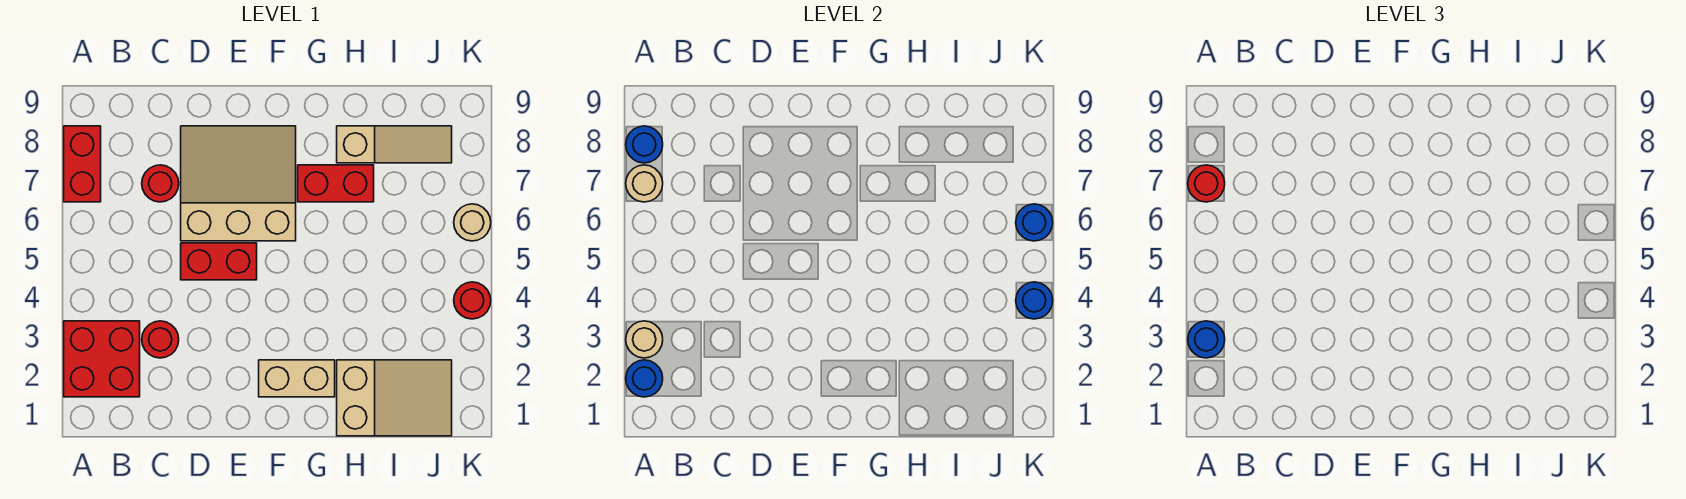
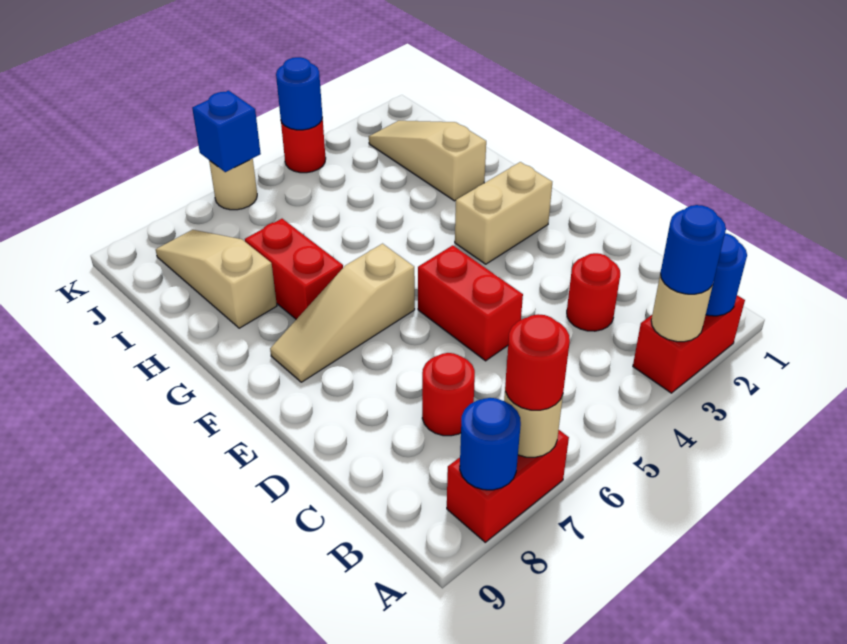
red 2x2 brick [64,321,140,397] -> red 1x2 brick [633,295,745,393]
tan 3x3 slope [181,126,296,241] -> tan 1x3 slope [270,244,415,382]
tan 1x2 brick [259,360,335,397] -> tan 1x2 brick turned to [455,162,552,264]
tan 2x3 slope [337,360,452,436] -> tan 1x3 slope [369,121,486,201]
blue 1x1 round brick [1016,204,1053,241] -> blue 1x1 brick [192,91,261,172]

